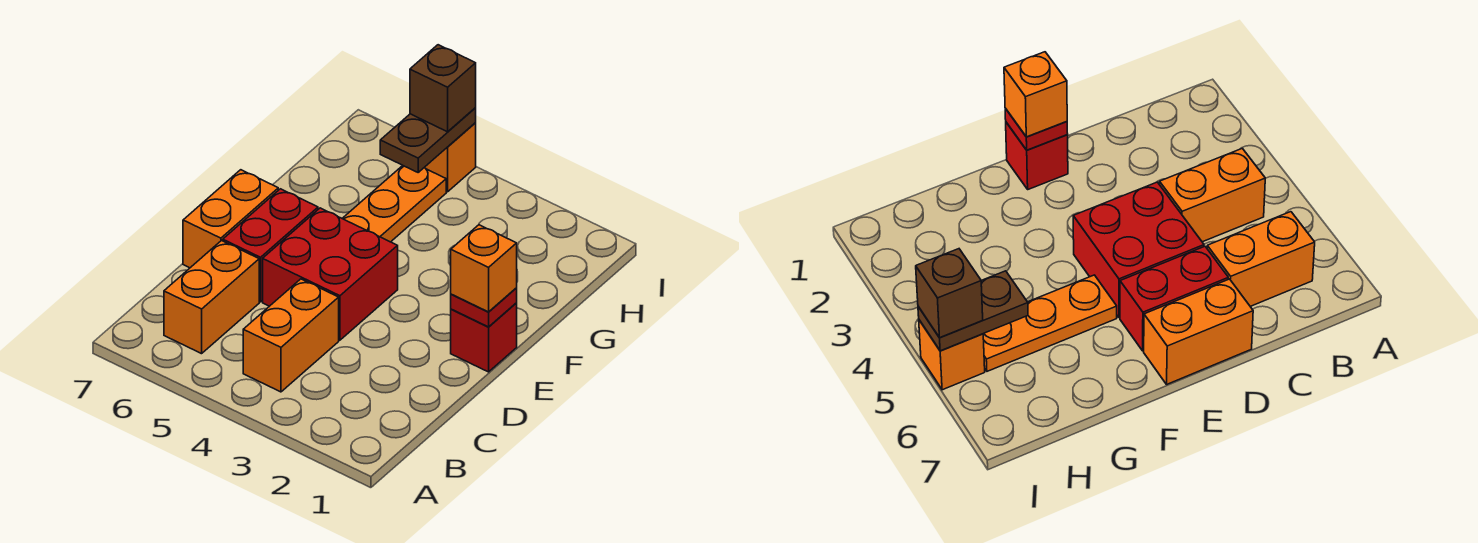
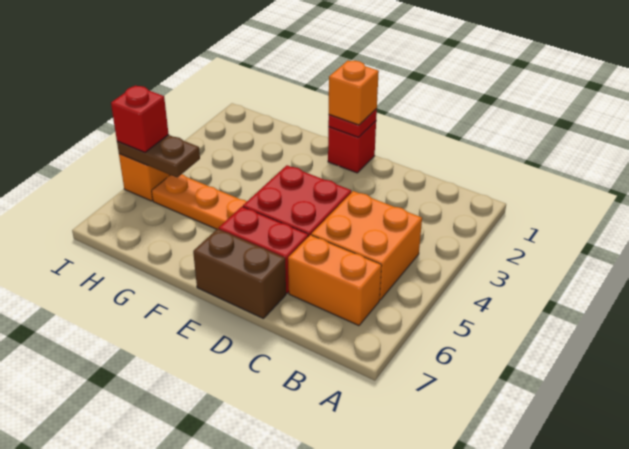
orange 1x2 brick [243,279,339,392] -> orange 2x2 brick [311,191,422,300]
orange 1x2 brick [183,170,278,268] -> brown 1x2 brick [193,229,286,319]
brown 1x1 brick [410,45,476,132] -> red 1x1 brick [111,85,169,152]

